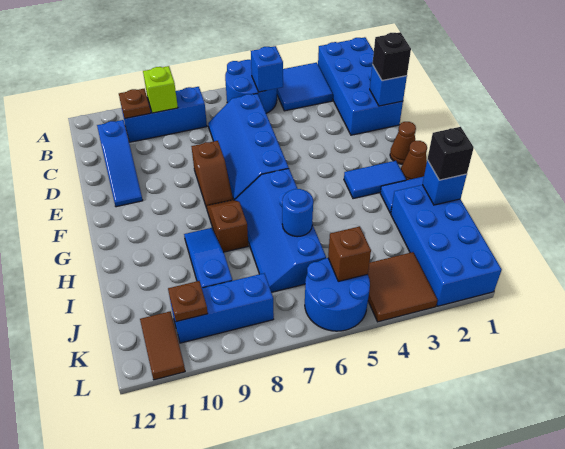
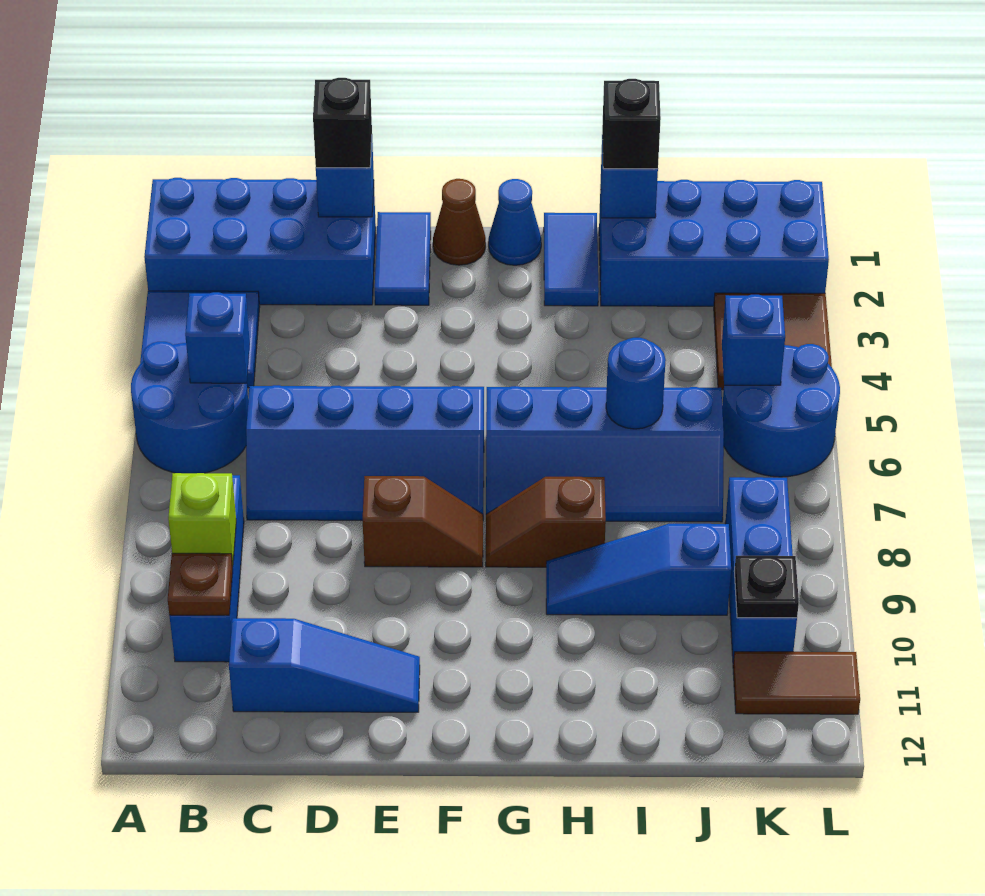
brown 1x1 cone [401,141,427,180] -> blue 1x1 cone [488,179,541,265]
blue 1x2 tile [344,161,406,199] -> blue 1x2 tile moved to [375,212,431,305]
brown 1x1 brick [328,226,371,281] -> blue 1x1 brick [722,295,785,385]
brown 1x1 plate [168,281,208,322] -> black 1x1 plate [734,556,799,618]

